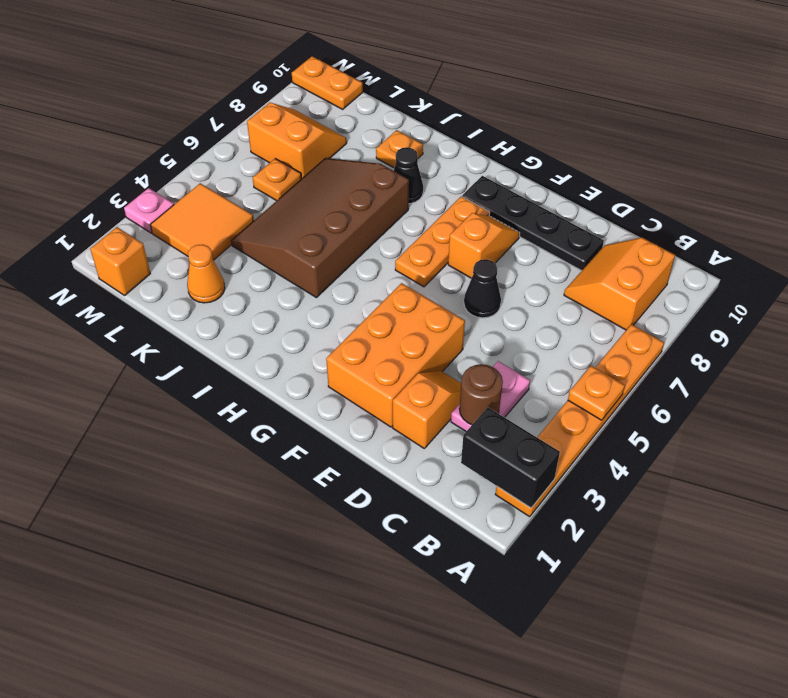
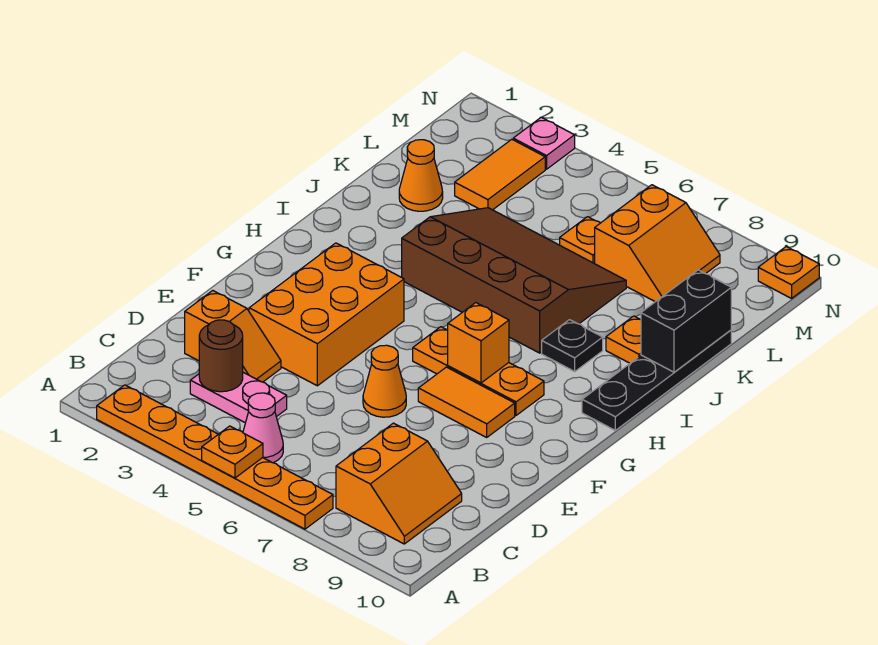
black 1x2 brick [461,408,560,508] -> black 1x2 brick moved to [641,270,731,372]
none -> pink 1x1 cone [243,393,283,463]
orange 2x2 slope [564,238,675,330] -> orange 2x2 slope turned to [336,423,462,544]
black 1x4 plate [462,176,604,271] -> black 1x4 plate moved to [582,330,731,430]
orange 2x3 brick [326,283,465,427] -> orange 2x3 brick turned to [249,243,404,386]
black 1x1 cone [464,259,501,318] -> orange 1x1 cone [363,345,406,417]
orange 1x2 slope [448,213,520,278] -> orange 1x2 tile [418,367,515,437]
black 1x1 cone [394,147,423,204] -> black 1x1 plate [542,320,603,371]
orange 2x2 tile [151,183,254,260] -> orange 1x2 tile [455,139,545,210]
orange 1x1 brick [90,227,150,295] -> orange 1x1 brick moved to [448,303,509,383]
orange 1x2 plate [292,56,363,109] -> orange 1x1 plate [758,247,819,298]

